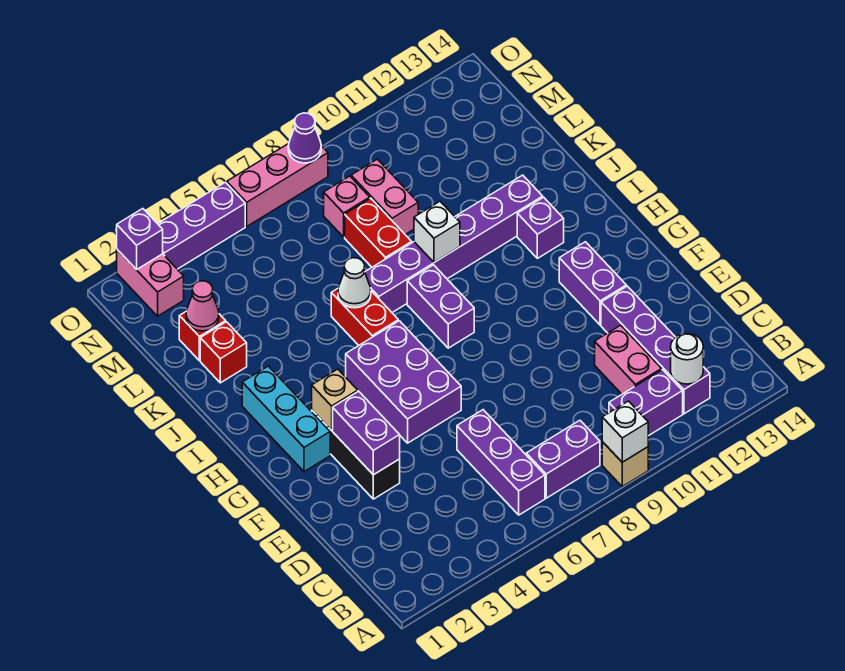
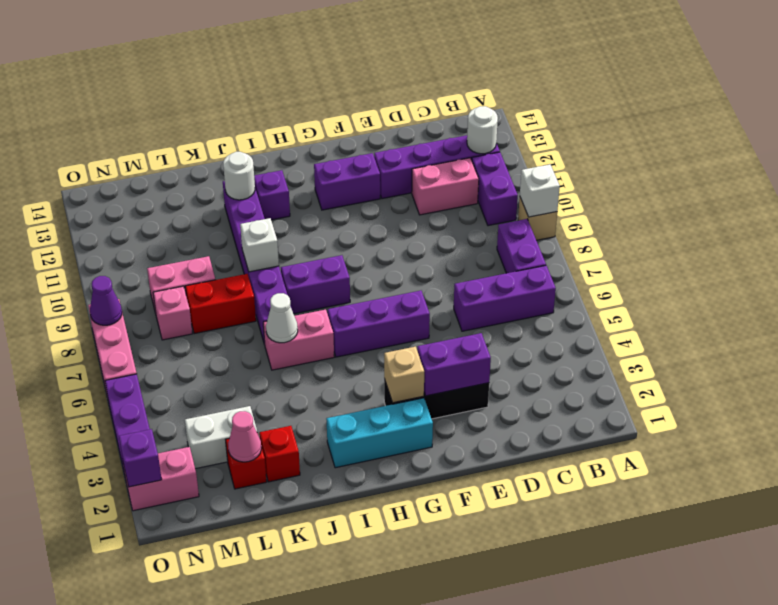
purple 2x3 brick [346,321,461,443] -> purple 1x3 brick [328,291,430,357]
red 1x2 brick [331,289,398,345] -> pink 1x2 brick [263,310,334,370]
none -> white 1x1 round brick [223,152,255,200]
none -> white 1x2 brick [185,406,257,469]

